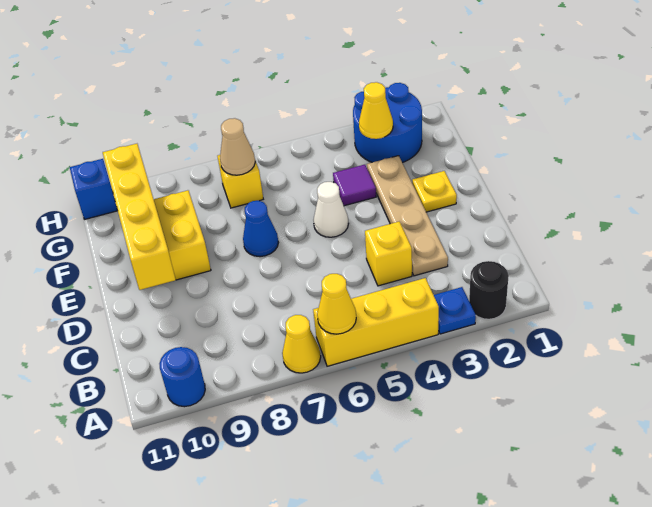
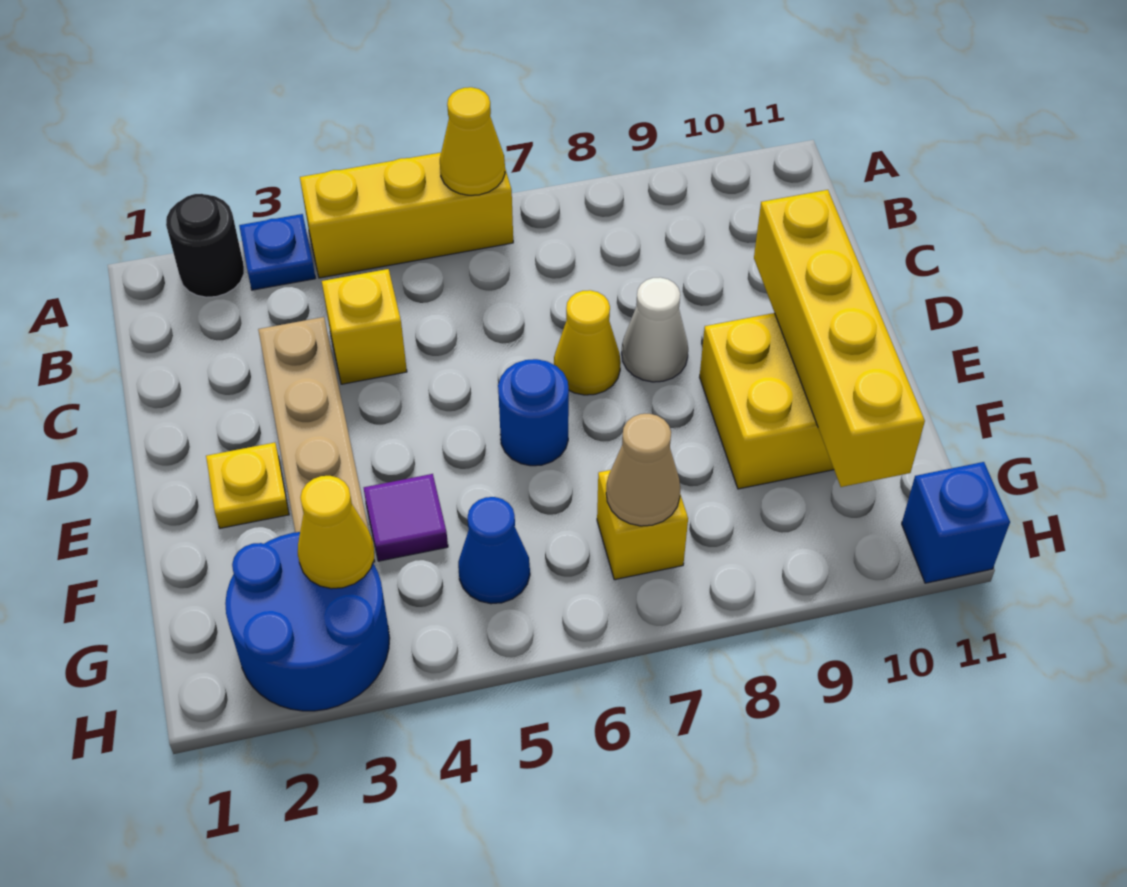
yellow 1x1 cone [282,315,321,373] -> yellow 1x1 cone moved to [554,290,621,395]
blue 1x1 round brick [159,347,205,407] -> blue 1x1 round brick moved to [498,359,569,466]
white 1x1 cone [314,182,349,237] -> white 1x1 cone moved to [622,277,688,382]
blue 1x1 cone [243,201,278,257] -> blue 1x1 cone moved to [458,497,530,604]

